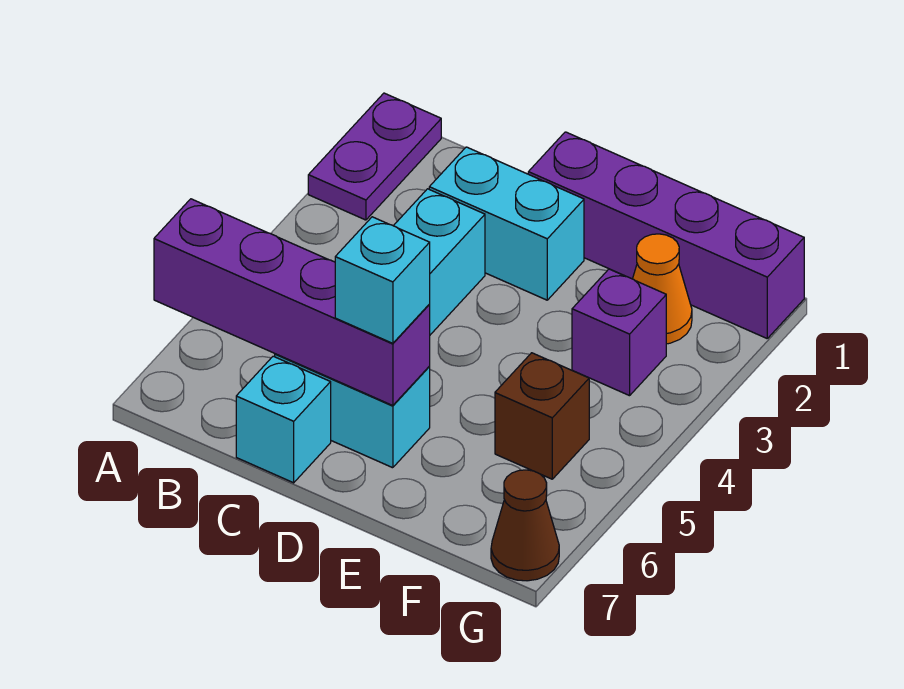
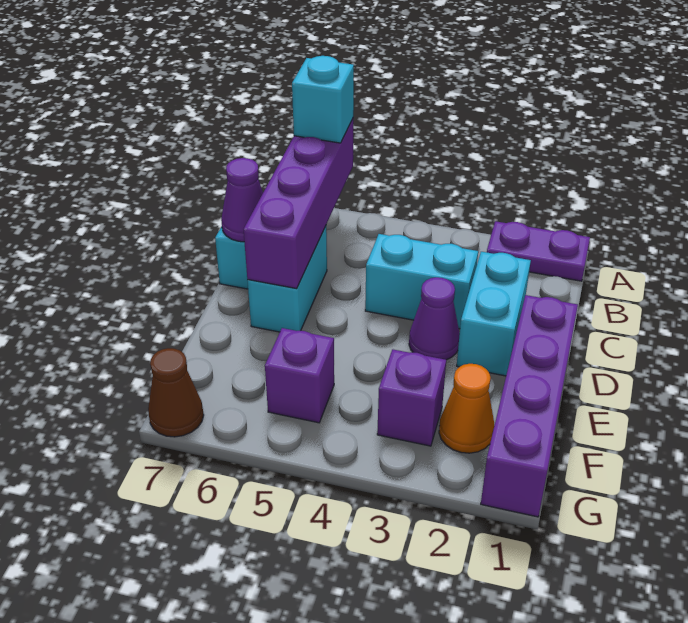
none -> purple 1x1 cone [221,158,263,242]
none -> purple 1x1 cone [409,277,460,360]
cyan 1x1 brick [335,217,430,343] -> cyan 1x1 brick moved to [292,56,354,143]
brown 1x1 brick [495,353,589,479] -> purple 1x1 brick [265,328,334,423]

